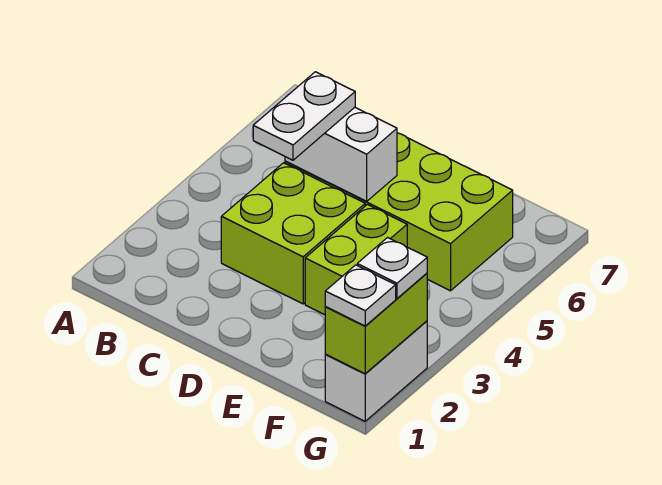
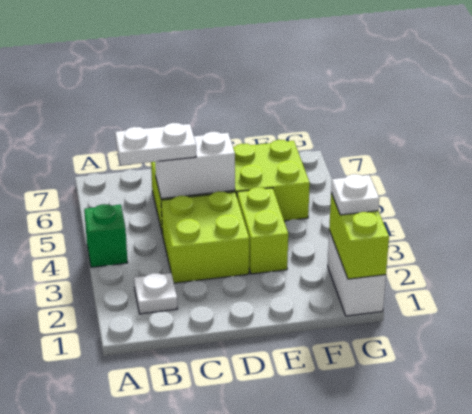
none -> green 1x1 brick [84,204,128,267]
white 1x2 plate [253,72,355,160] -> white 1x2 plate turned to [115,123,196,165]
white 1x1 plate [325,265,396,326] -> white 1x1 plate moved to [134,273,177,314]

